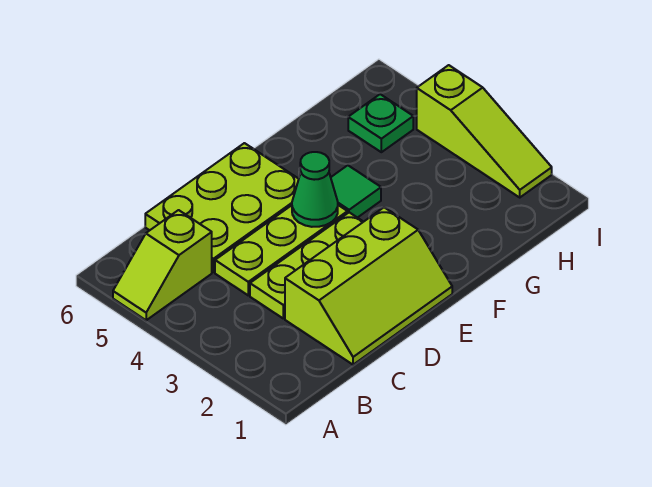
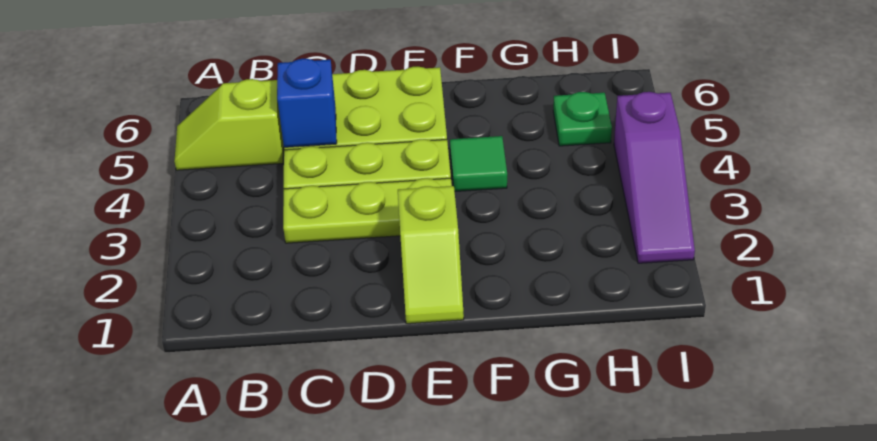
lime 2x3 slope [285,207,452,365] -> lime 1x2 slope [398,186,464,324]
none -> blue 1x1 brick [277,59,337,147]
green 1x1 cone [292,152,338,227] -> none
lime 1x3 slope [417,65,552,197] -> purple 1x3 slope [614,92,695,263]

